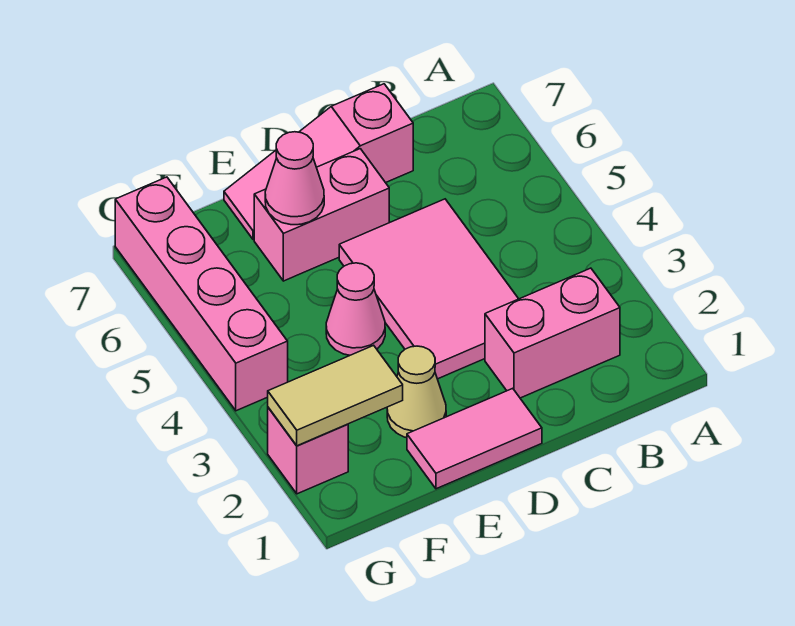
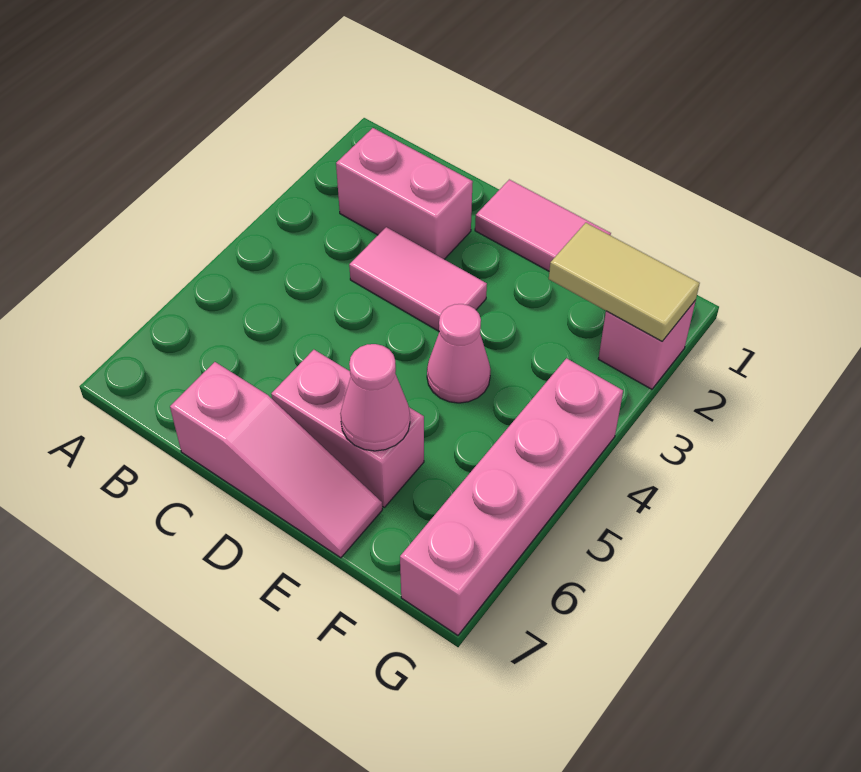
pink 2x3 tile [339,199,518,379] -> pink 1x2 tile [349,227,487,331]
tan 1x1 cone [387,346,446,438] -> none

